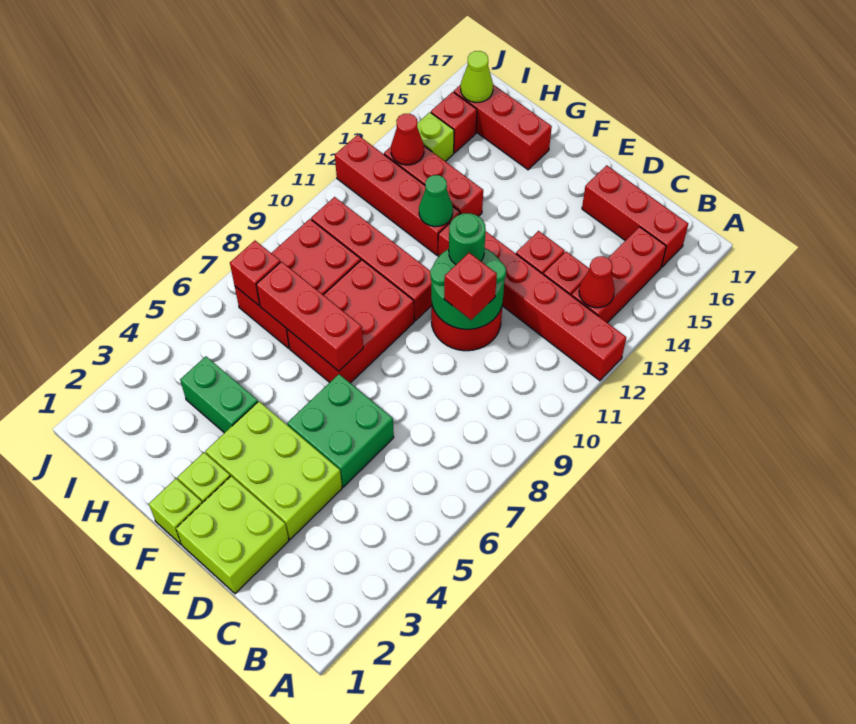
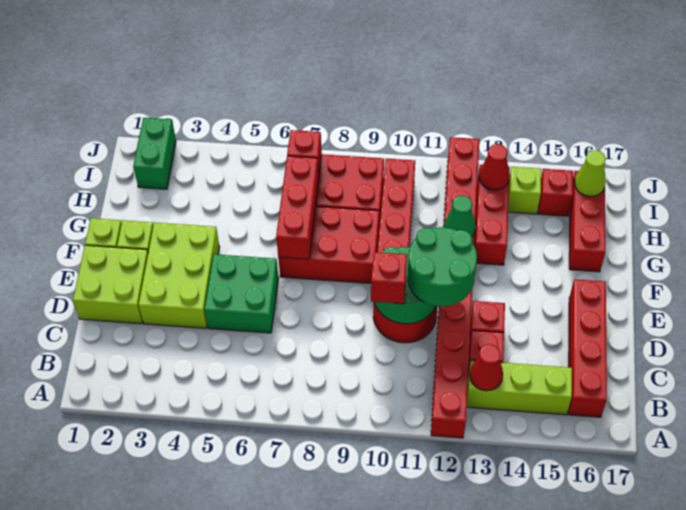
red 1x3 brick [572,227,666,323] -> lime 1x3 brick [467,360,572,415]
red 1x3 brick [582,165,688,267] -> red 1x4 brick [568,279,607,417]
green 1x1 round brick [449,213,486,264] -> green 2x2 round brick [408,227,477,306]
green 1x2 brick [180,356,258,433] -> green 1x2 brick moved to [133,118,176,189]

